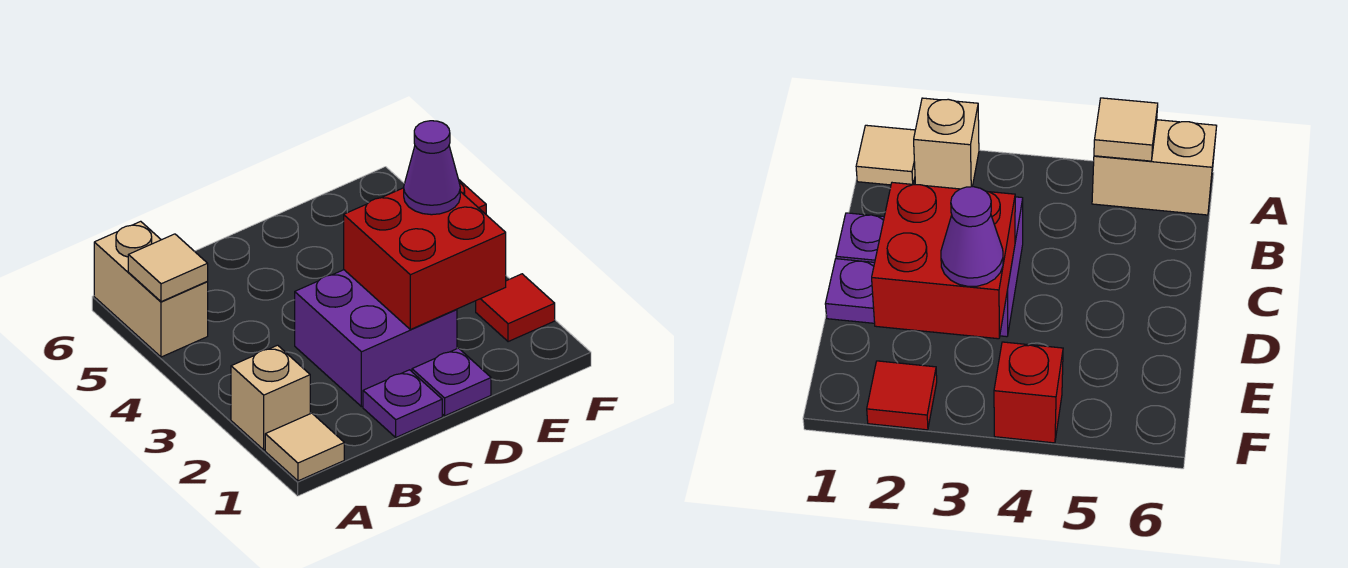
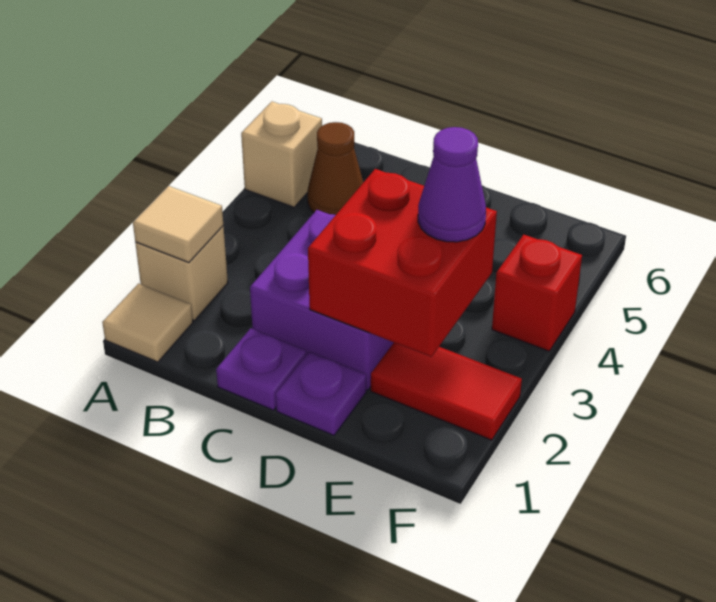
tan 1x2 brick [94,221,208,357] -> tan 1x1 brick [241,102,322,207]
tan 1x1 tile [128,234,208,302] -> tan 1x1 tile moved to [133,186,223,263]
none -> brown 1x1 cone [307,122,363,215]
red 1x1 tile [476,274,555,342] -> red 1x2 tile [371,343,522,440]

